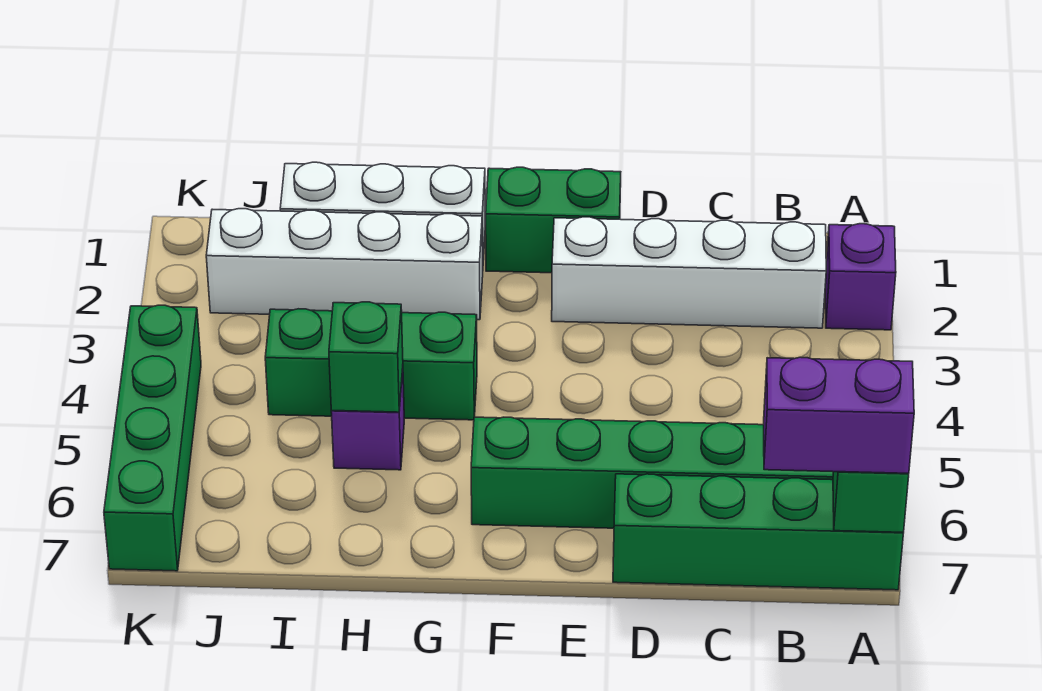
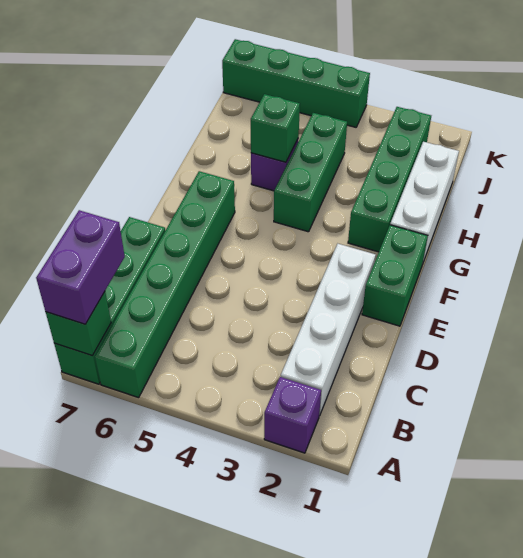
white 1x4 brick [206,209,483,320] -> green 1x4 brick [348,107,431,252]

